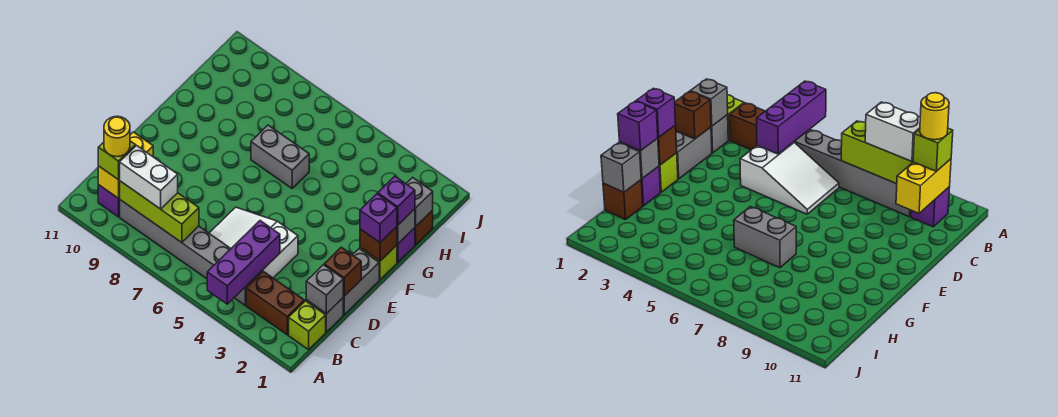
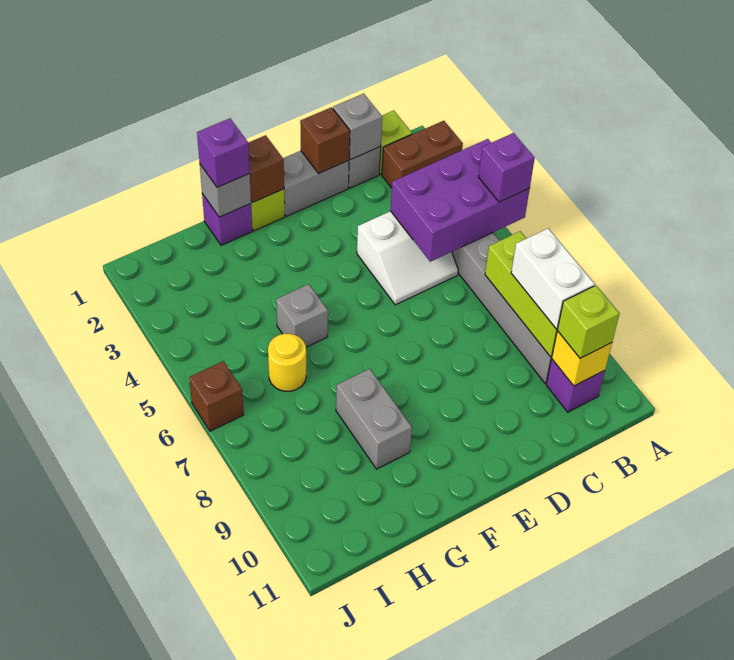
purple 1x3 brick [207,221,280,304] -> purple 2x3 brick [391,139,530,262]
brown 1x2 brick [246,271,305,335] -> brown 1x2 brick turned to [382,121,463,188]
yellow 1x2 brick [98,132,153,198] -> yellow 1x1 brick [552,331,612,386]
yellow 1x1 round brick [104,116,130,157] -> yellow 1x1 round brick moved to [268,334,306,391]
white 2x3 slope [209,207,298,278] -> white 2x2 slope [357,211,458,305]
purple 1x1 brick [360,194,397,242] -> purple 1x1 brick moved to [479,133,535,202]
grey 1x2 brick [251,125,309,188] -> grey 1x2 brick moved to [336,369,412,469]
brown 1x1 brick [415,210,433,245] -> brown 1x1 brick moved to [189,361,244,431]
grey 1x1 brick [406,177,433,226] -> grey 1x1 brick moved to [276,284,328,347]

